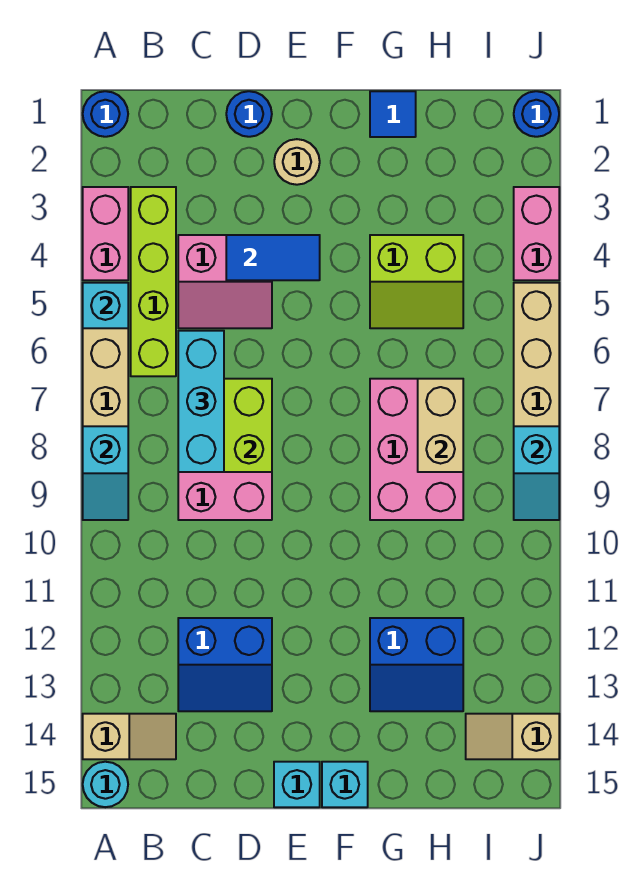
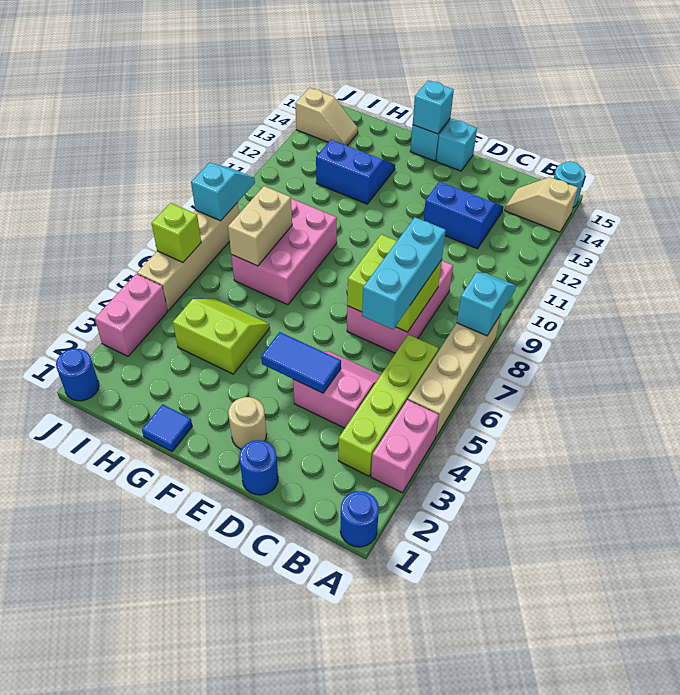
cyan 1x1 brick [83,283,128,328] -> cyan 1x1 brick moved to [413,80,454,134]
none -> lime 1x1 brick [151,203,201,262]

